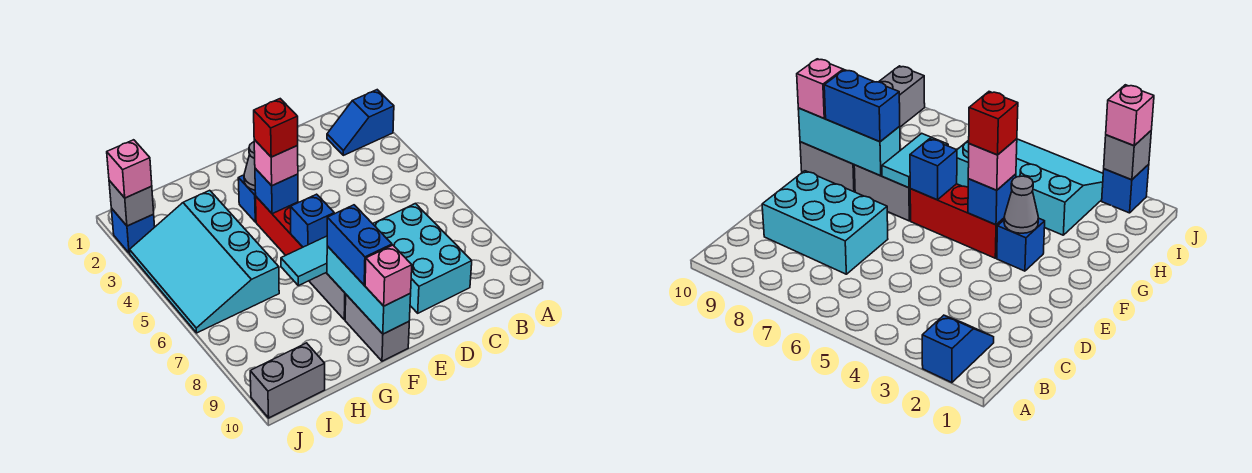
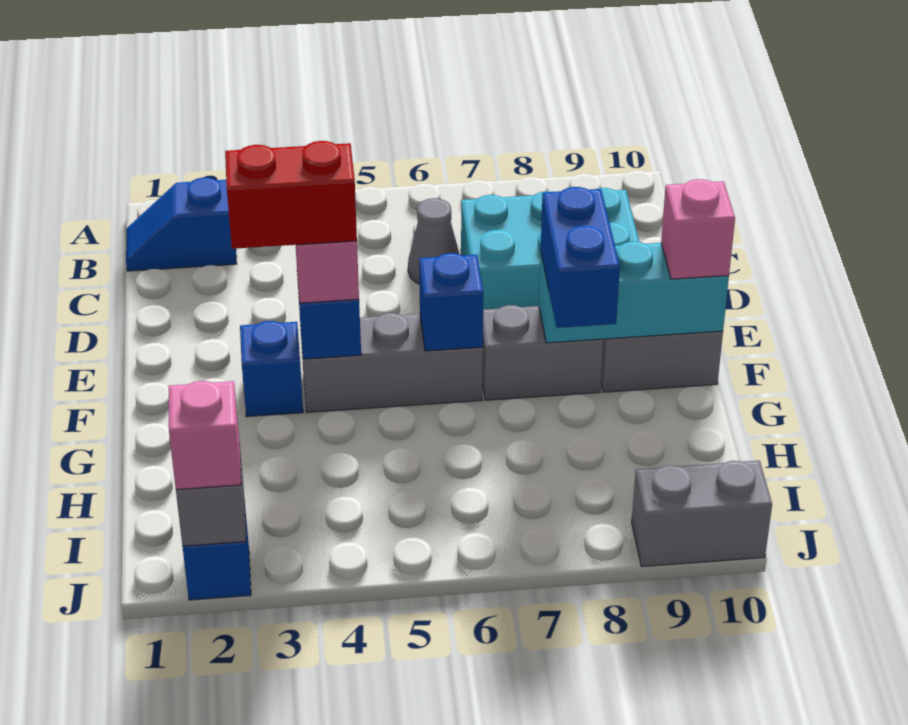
blue 1x2 slope [327,90,394,155] -> blue 1x2 slope turned to [126,178,237,271]
grey 1x1 cone [244,142,255,190] -> grey 1x1 cone moved to [408,198,459,284]
red 1x3 brick [256,197,303,255] -> grey 1x3 brick [301,313,483,412]
red 1x1 brick [254,99,298,157] -> red 1x2 brick [225,141,357,249]
cyan 1x2 tile [281,236,327,286] -> none
blue 1x2 brick [327,205,392,285] -> blue 1x2 brick turned to [541,187,620,328]
cyan 3x4 slope [130,190,279,333] -> none
grey 1x2 brick [250,343,325,418] -> grey 1x2 brick turned to [632,460,772,566]

